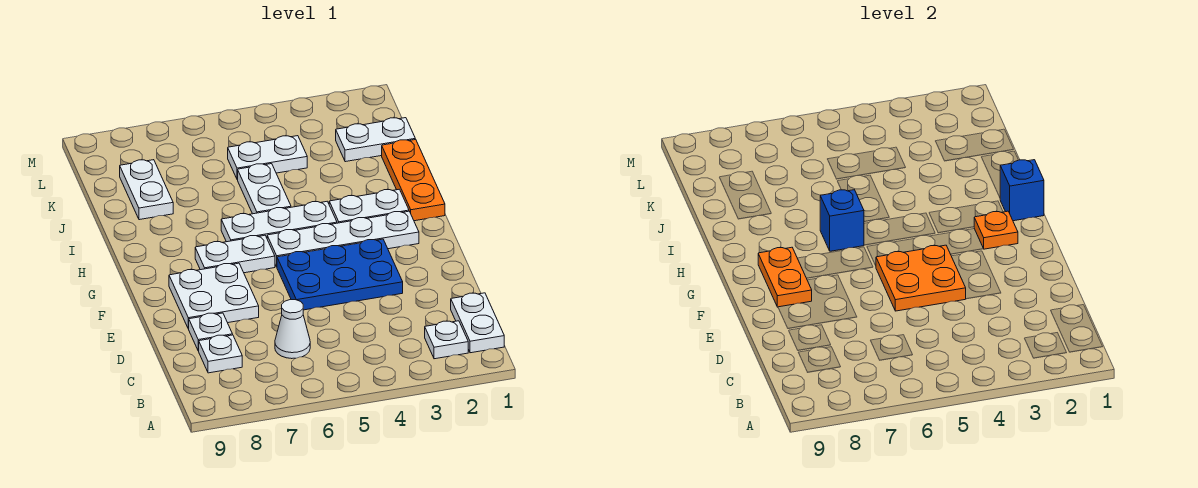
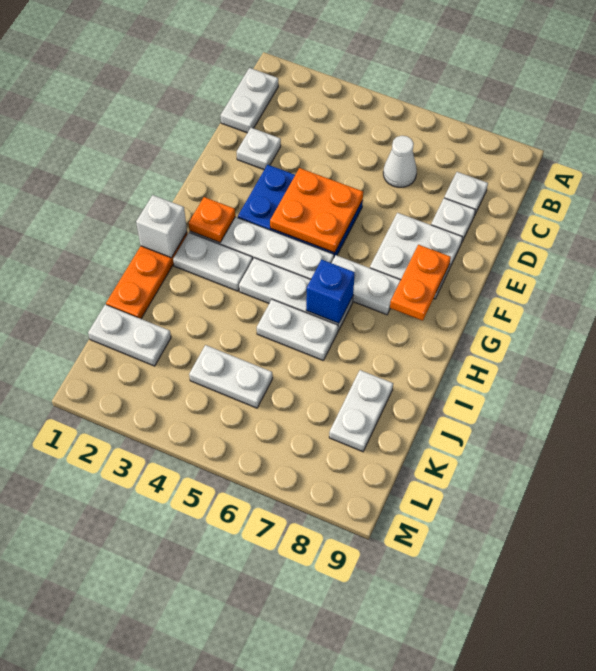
white 1x1 plate [425,321,468,359] -> white 1x1 plate moved to [237,128,281,170]
blue 1x1 brick [1000,160,1044,221] -> white 1x1 brick [136,195,187,258]
white 1x2 plate [238,164,291,214] -> white 1x2 plate turned to [257,299,338,360]

